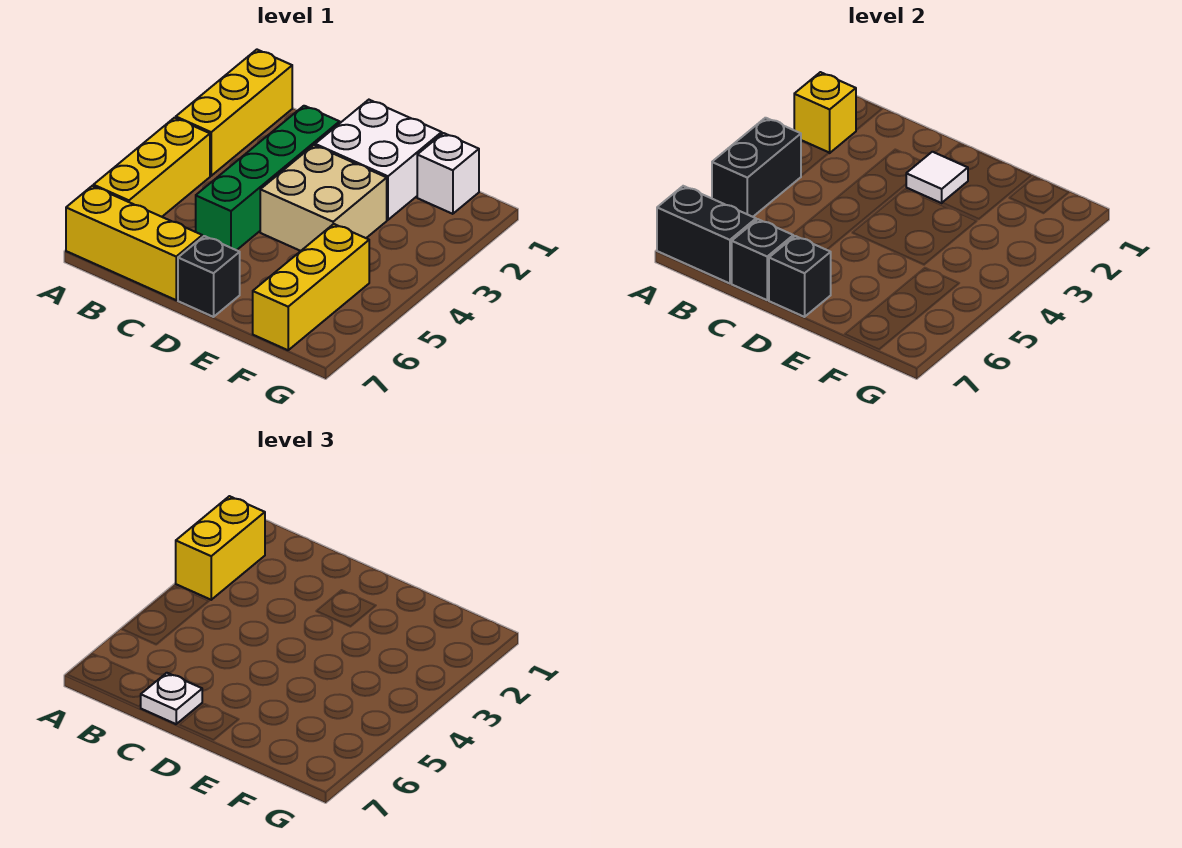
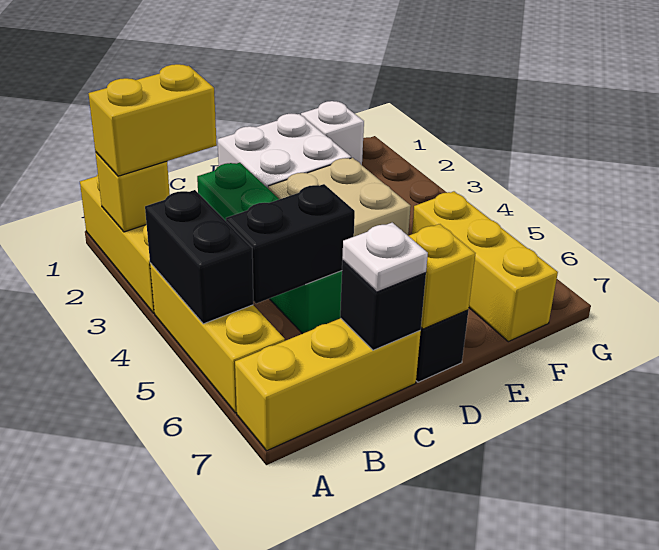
yellow 1x2 brick [176,496,265,600] -> yellow 1x2 brick turned to [88,64,217,176]
black 1x2 brick [657,186,756,283] -> black 1x2 brick moved to [226,184,355,304]
white 1x1 tile [906,152,968,203] -> none
black 1x1 brick [769,236,831,317] -> yellow 1x1 brick [409,224,476,329]

